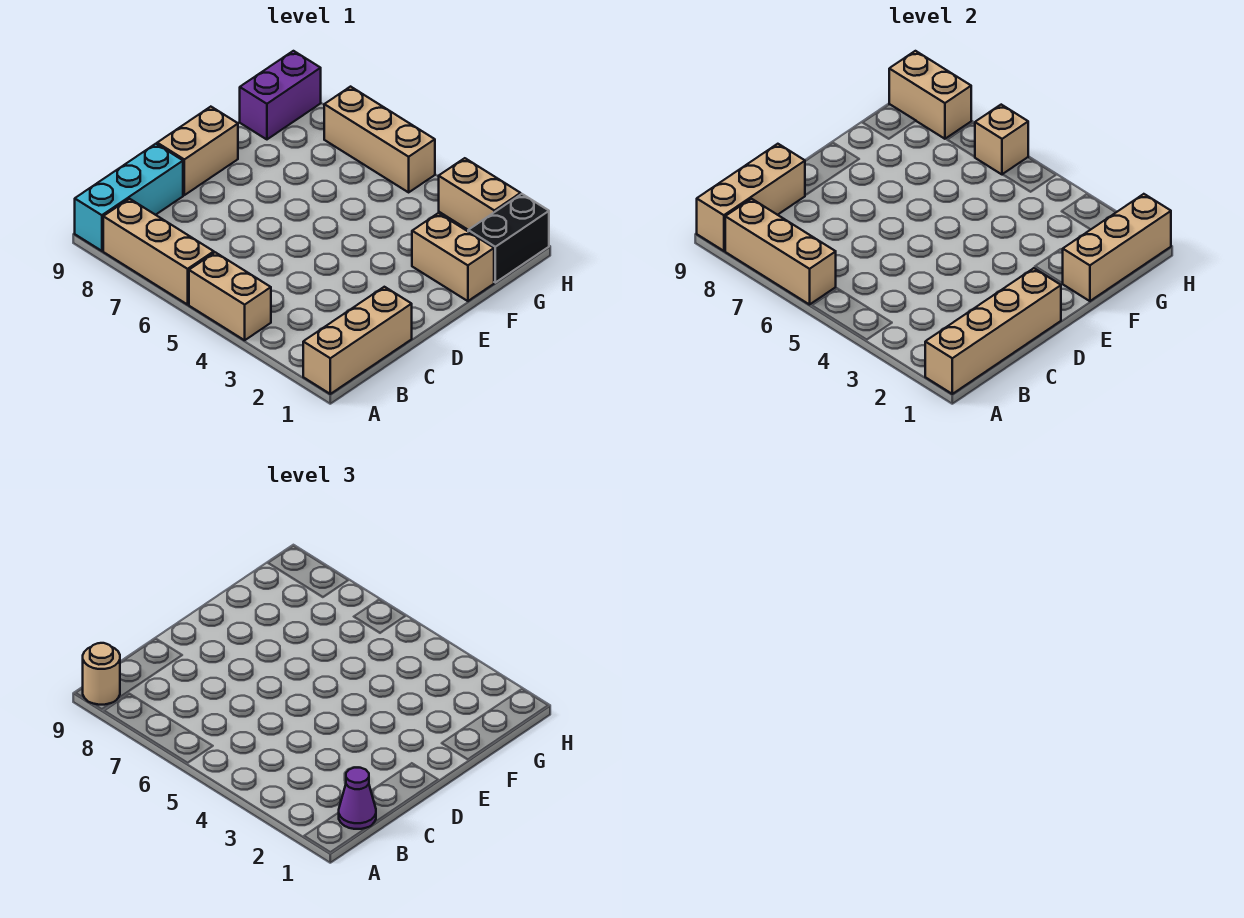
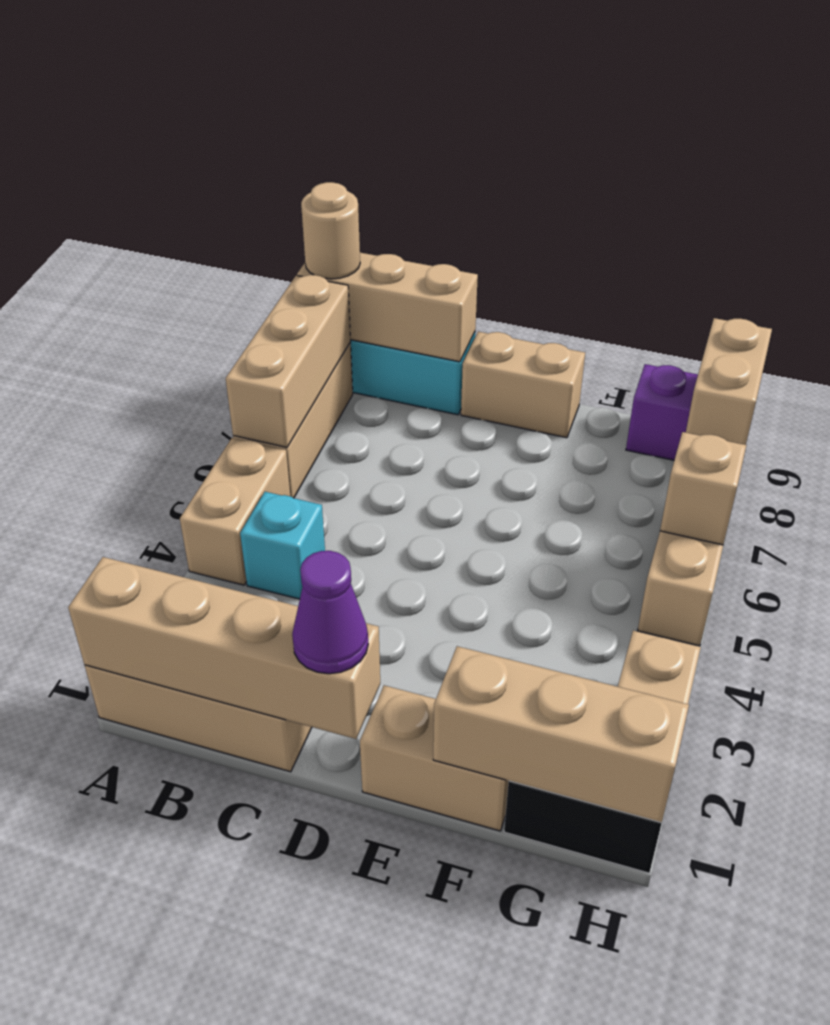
purple 1x1 cone [339,768,376,829] -> purple 1x1 cone moved to [292,551,368,674]
none -> cyan 1x1 brick [240,492,325,599]
tan 1x2 brick [412,213,494,301] -> tan 1x2 brick turned to [360,685,509,831]

